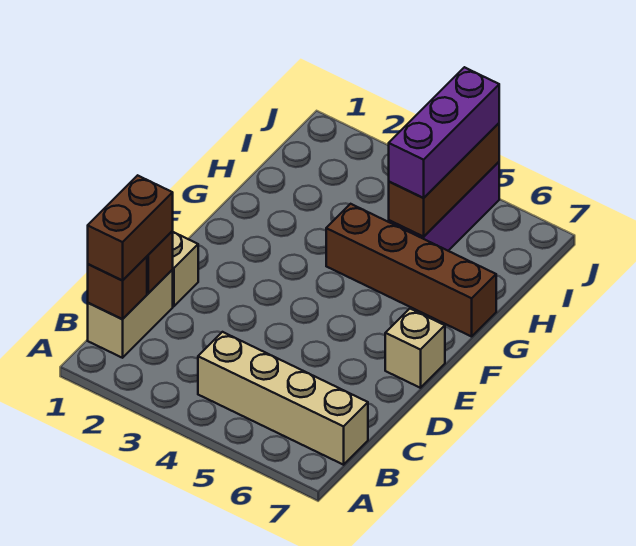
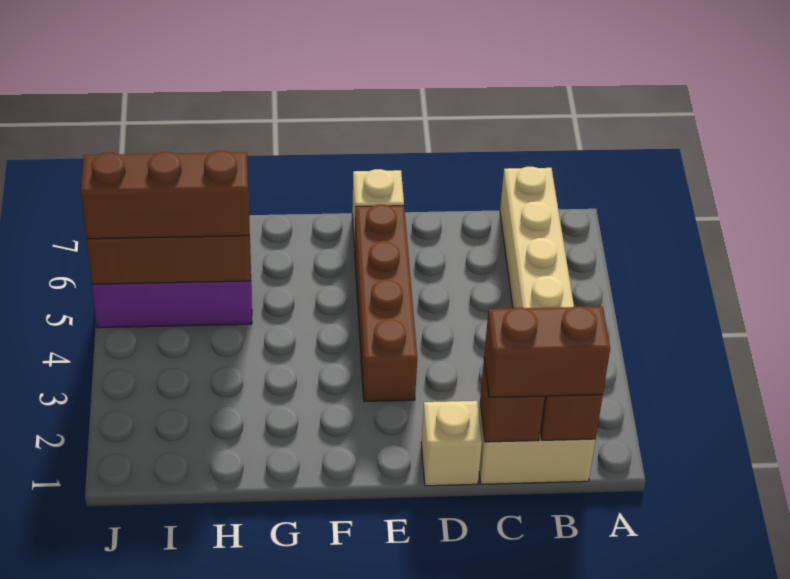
brown 1x4 brick [326,204,496,337] -> brown 1x4 brick moved to [355,205,417,401]
purple 1x3 brick [389,67,499,198] -> brown 1x3 brick [81,151,249,239]

